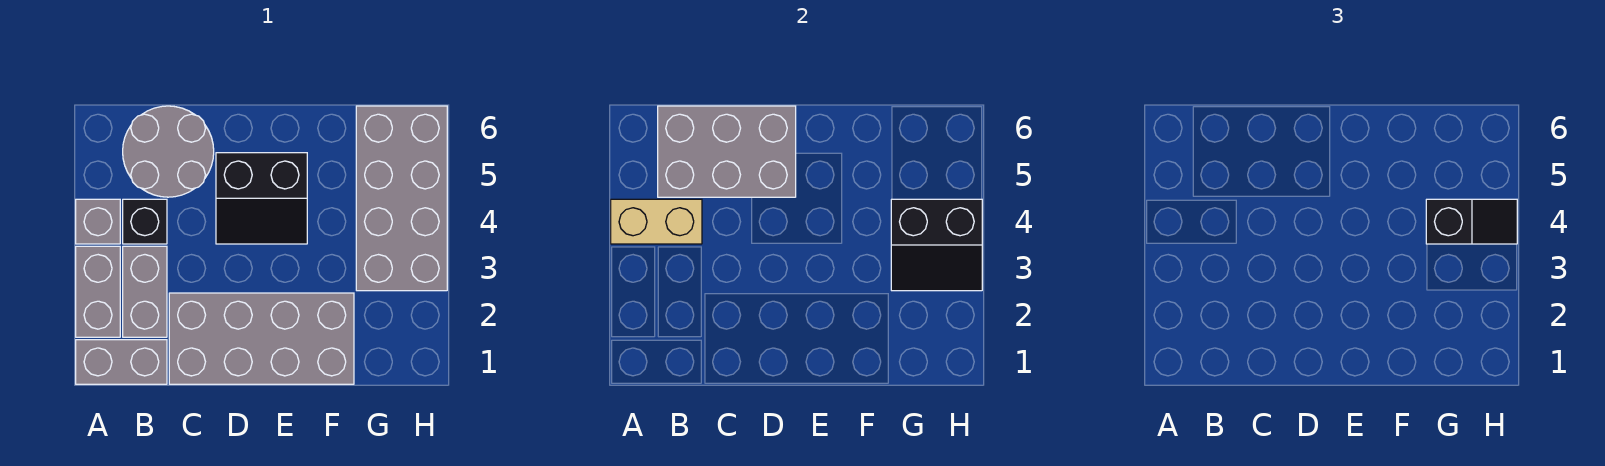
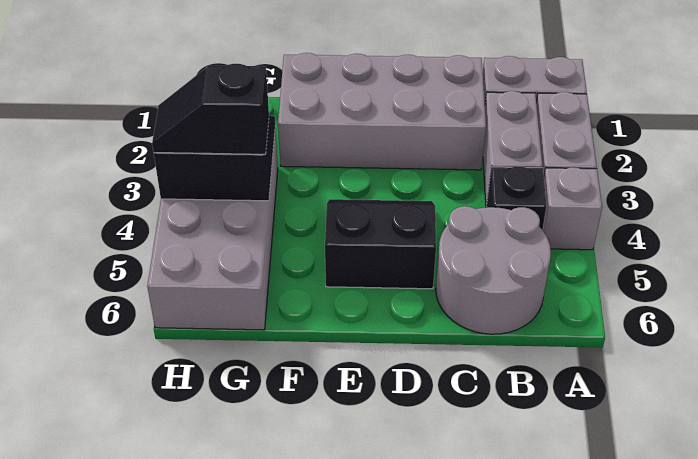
tan 1x2 brick [611,199,702,244] -> none
grey 2x3 brick [658,106,796,197] -> none

